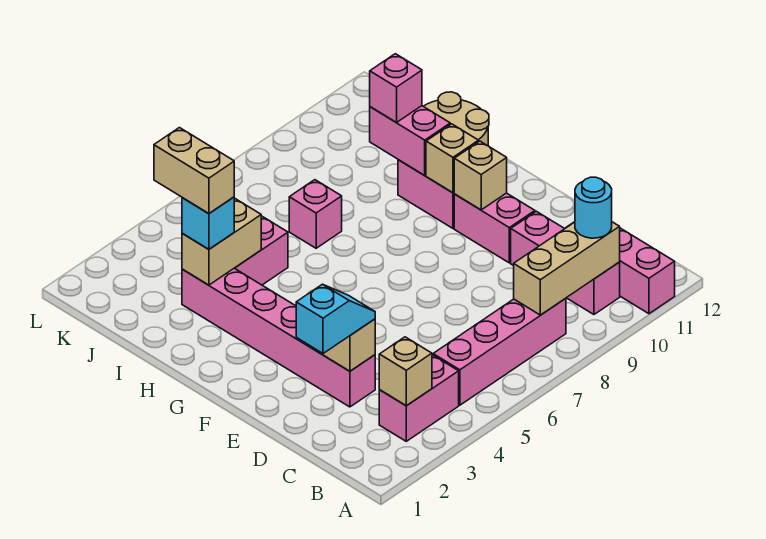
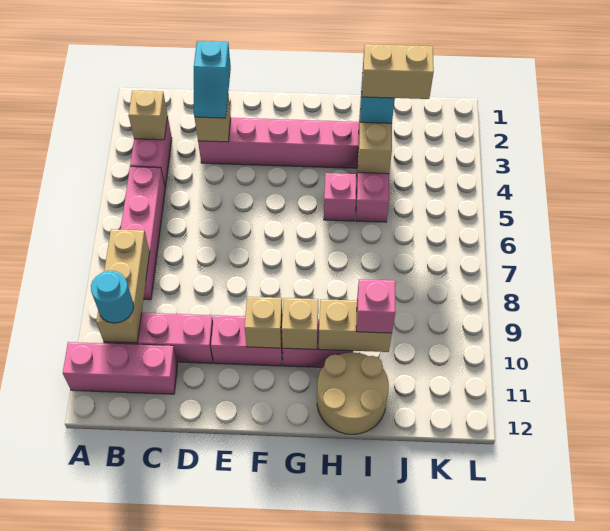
pink 1x2 brick [370,106,450,175] -> tan 1x2 brick [319,299,392,352]
pink 1x1 brick [289,180,342,248] -> pink 1x1 brick moved to [324,173,356,221]

